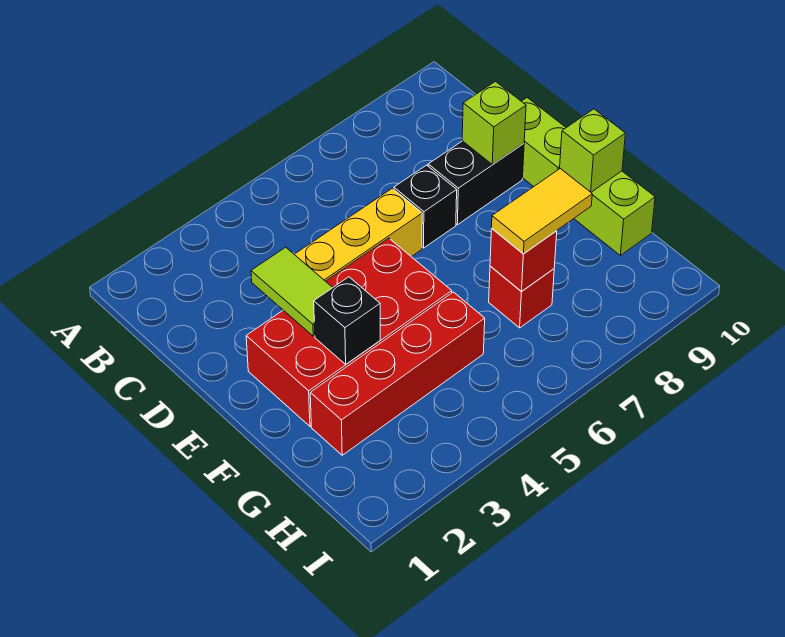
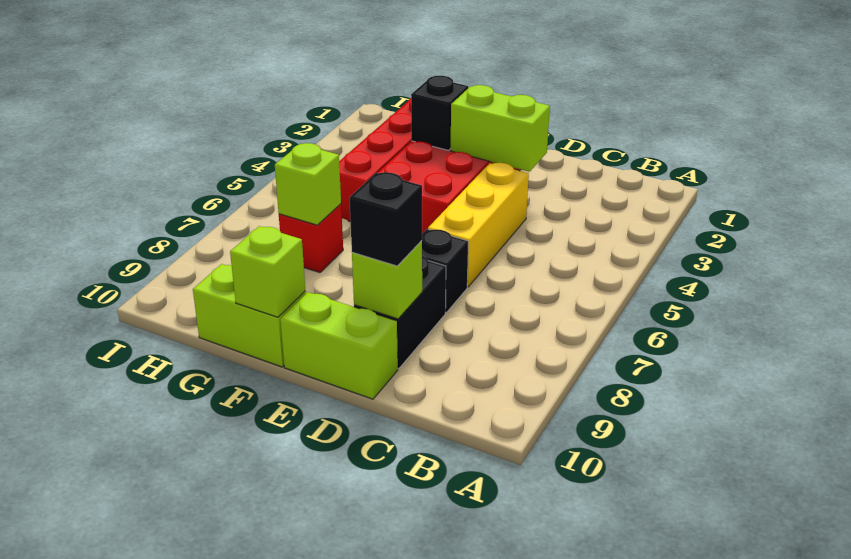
lime 1x2 tile [251,247,333,336] -> lime 1x2 brick [451,85,550,172]
none -> black 1x1 brick [350,172,422,266]
red 1x1 brick [490,229,557,292] -> lime 1x1 brick [275,143,341,225]
yellow 1x2 tile [492,169,592,254] -> none

